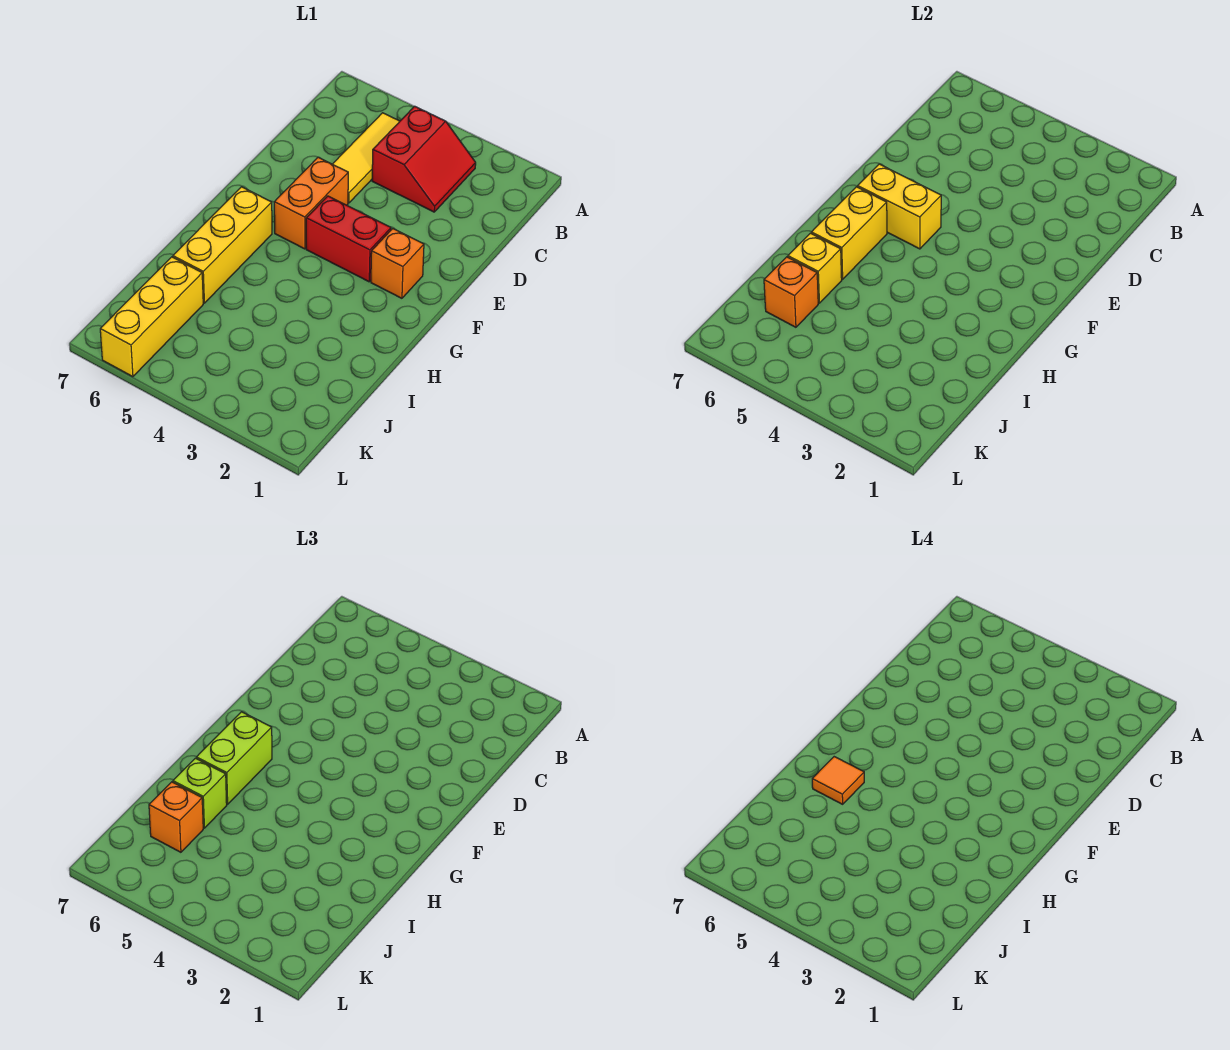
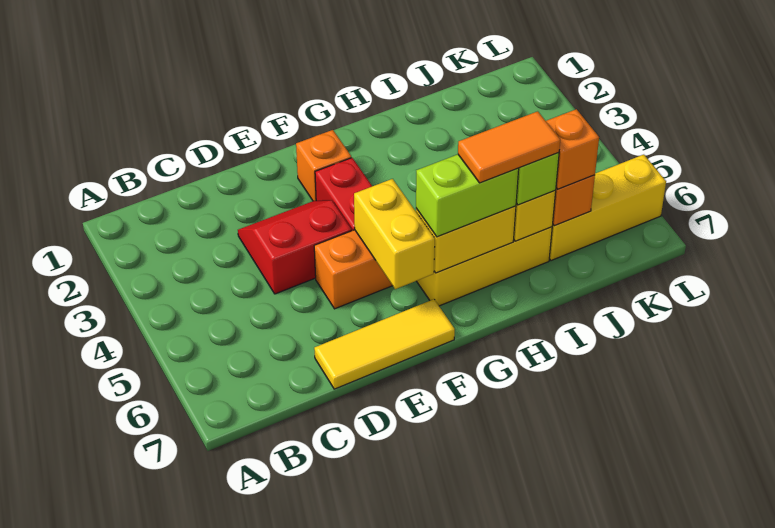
red 2x2 slope [372,106,476,212] -> red 2x2 slope moved to [238,200,352,294]
yellow 1x3 tile [333,113,400,203] -> yellow 1x3 tile moved to [314,299,455,389]
orange 1x1 tile [812,757,864,804] -> orange 1x2 tile [458,111,560,183]

